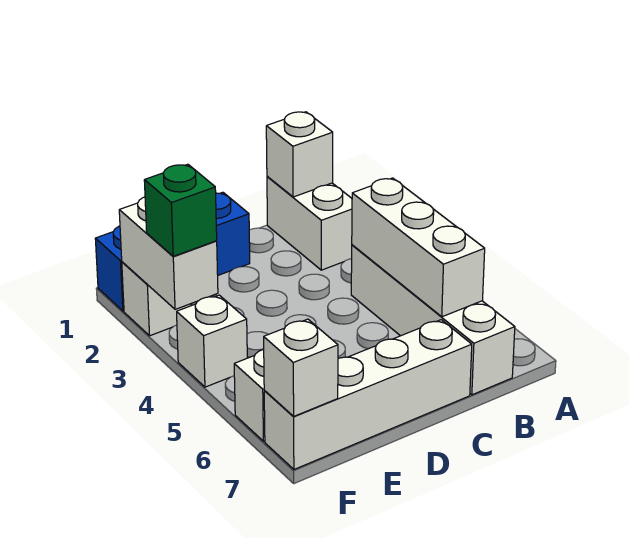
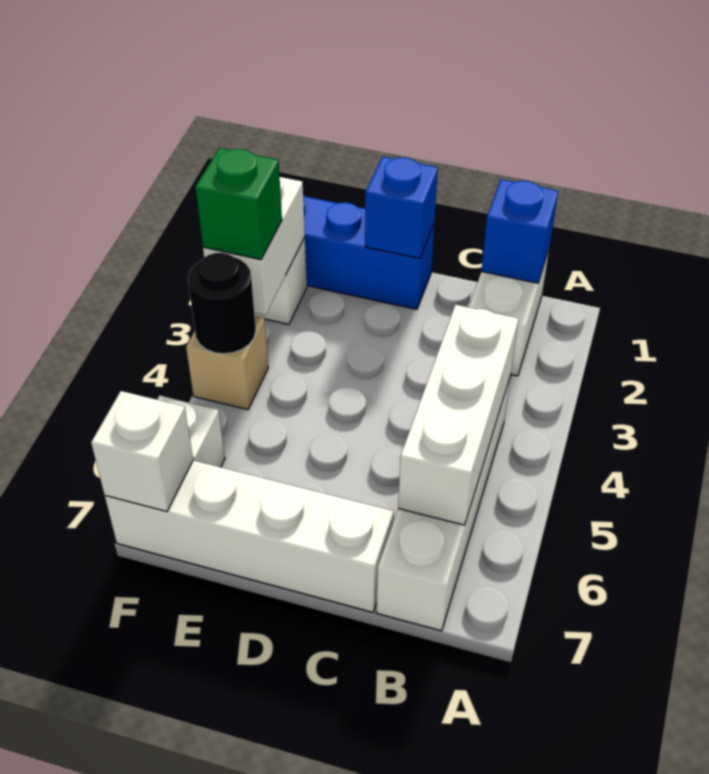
white 1x1 brick [266,112,333,197] -> blue 1x1 brick [481,179,558,283]
none -> blue 1x1 brick [365,156,438,259]
white 1x1 brick [177,295,247,387] -> tan 1x1 brick [186,316,268,410]
none -> black 1x1 round brick [188,253,256,354]

